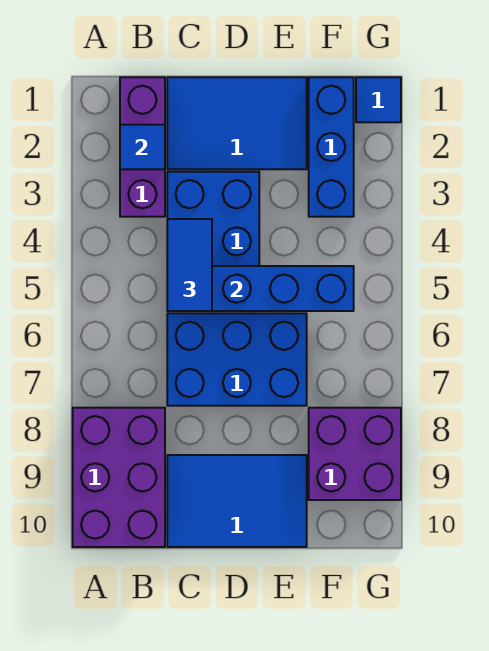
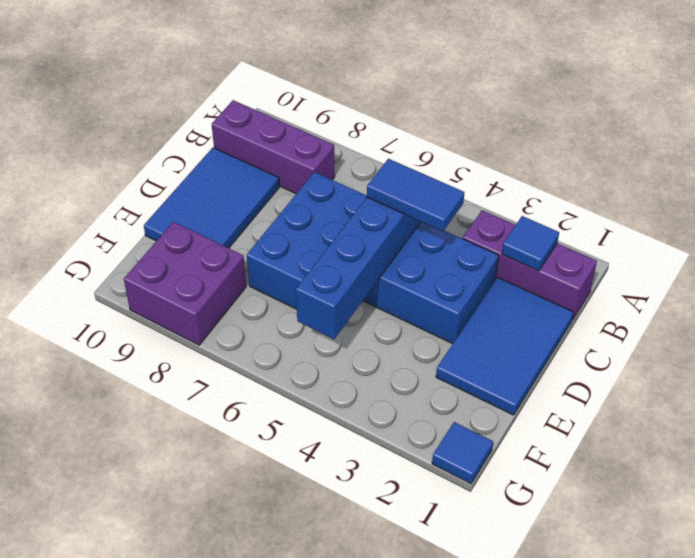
purple 2x3 brick [73,408,165,547] -> purple 1x3 brick [212,100,335,194]
blue 1x3 brick [309,77,354,217] -> none

